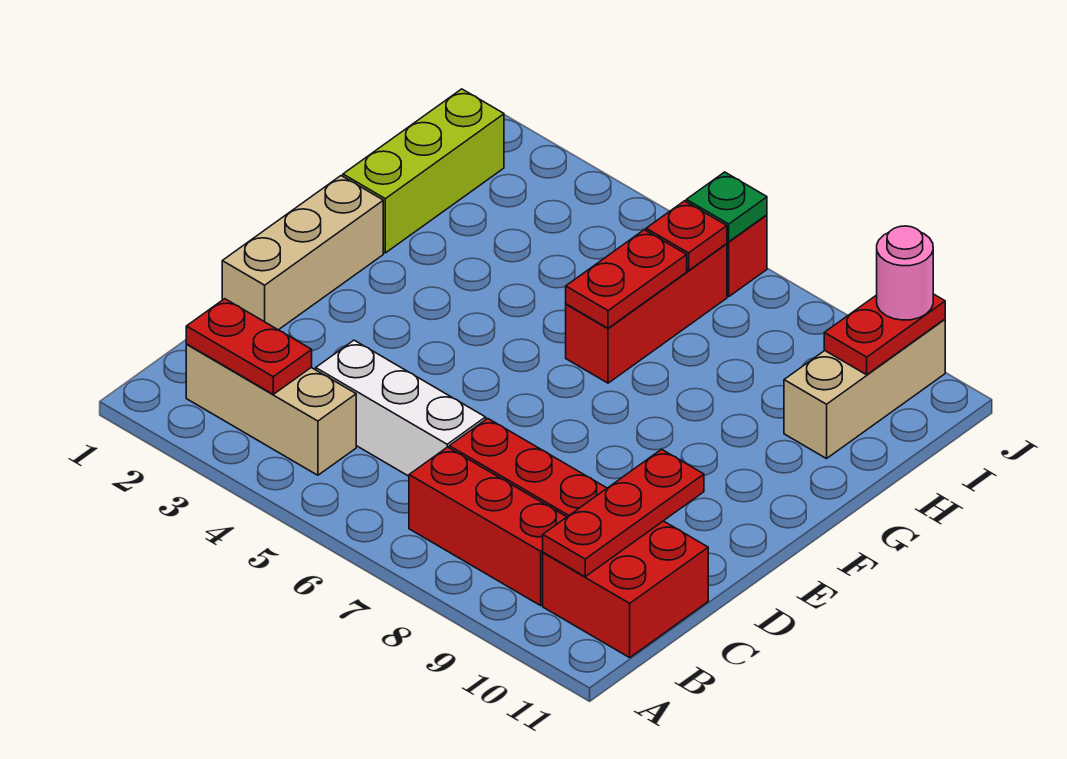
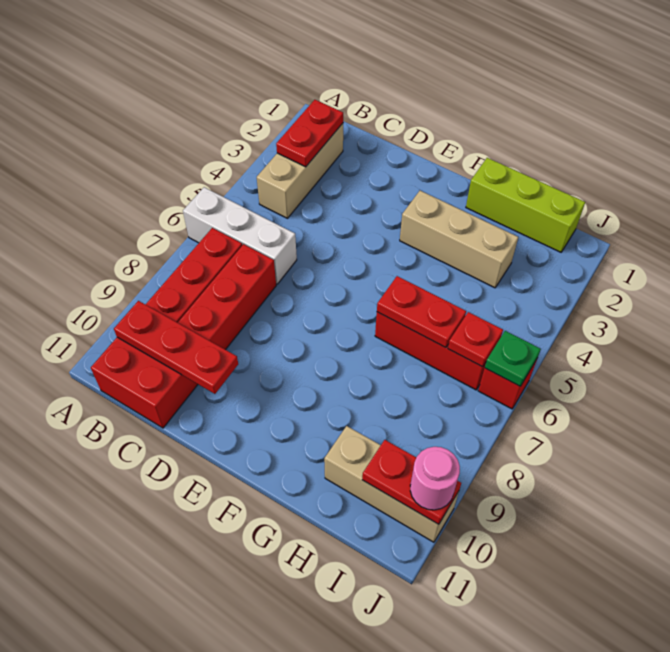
white 1x3 brick [316,340,486,476] -> white 1x3 brick turned to [183,187,297,284]
tan 1x3 brick [222,176,383,330] -> tan 1x3 brick moved to [400,191,518,288]

